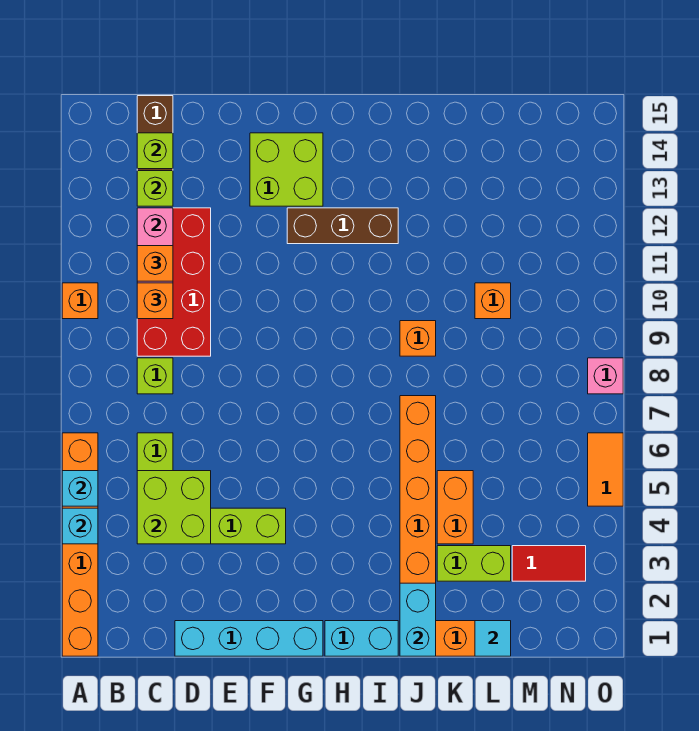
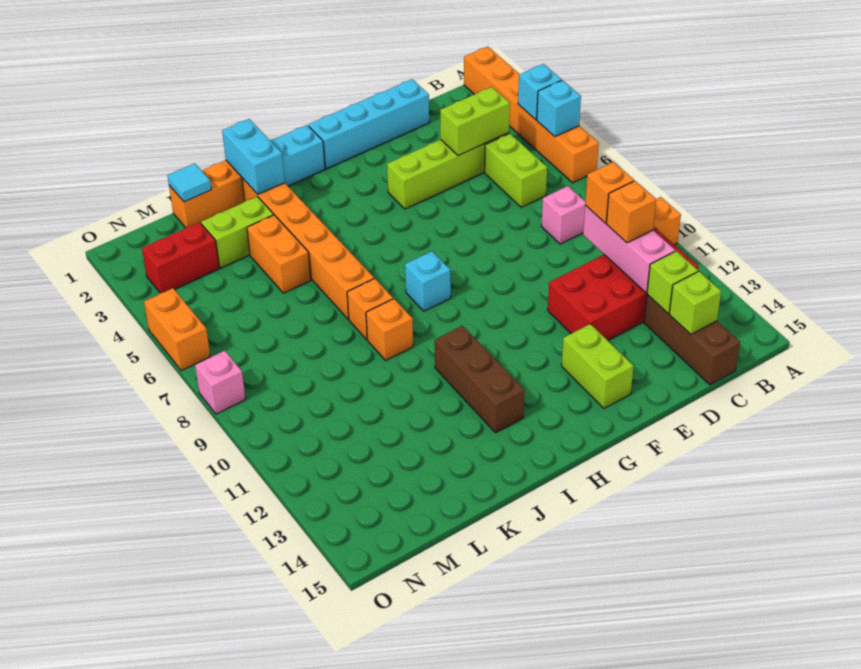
lime 2x2 brick [137,471,211,544] -> lime 1x2 brick [440,87,510,156]
lime 1x1 brick [137,358,173,394] -> pink 1x1 brick [541,186,585,244]
red 2x4 brick [137,208,211,356] -> red 2x4 brick turned to [548,229,698,340]
lime 2x2 brick [250,133,323,206] -> lime 1x2 brick [562,324,634,408]
brown 1x3 brick [287,208,398,244] -> brown 1x3 brick turned to [435,326,524,433]
none -> cyan 1x1 brick [405,251,451,311]
orange 1x1 brick [475,283,511,319] -> orange 1x1 brick moved to [347,279,393,339]
red 1x2 tile [512,546,586,581] -> red 1x2 brick [142,222,219,293]
orange 1x2 tile [588,433,623,506] -> orange 1x2 brick [144,288,210,371]

